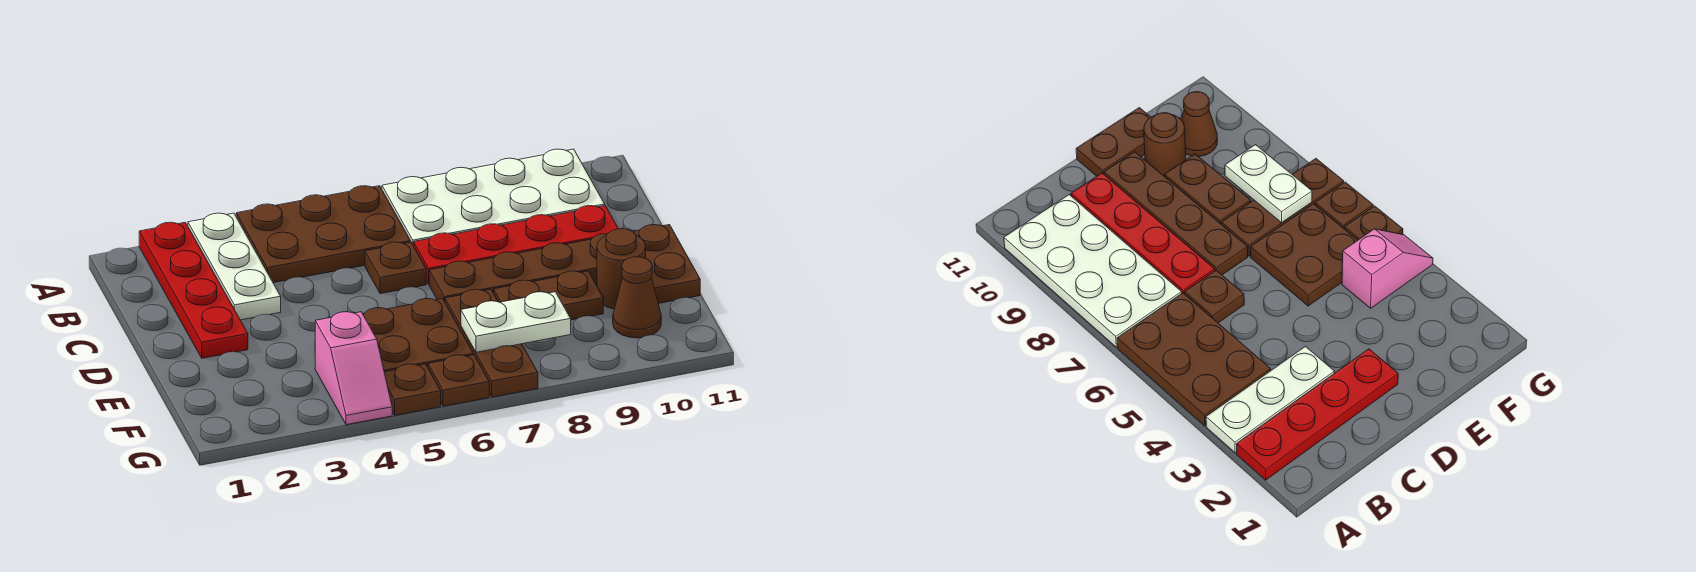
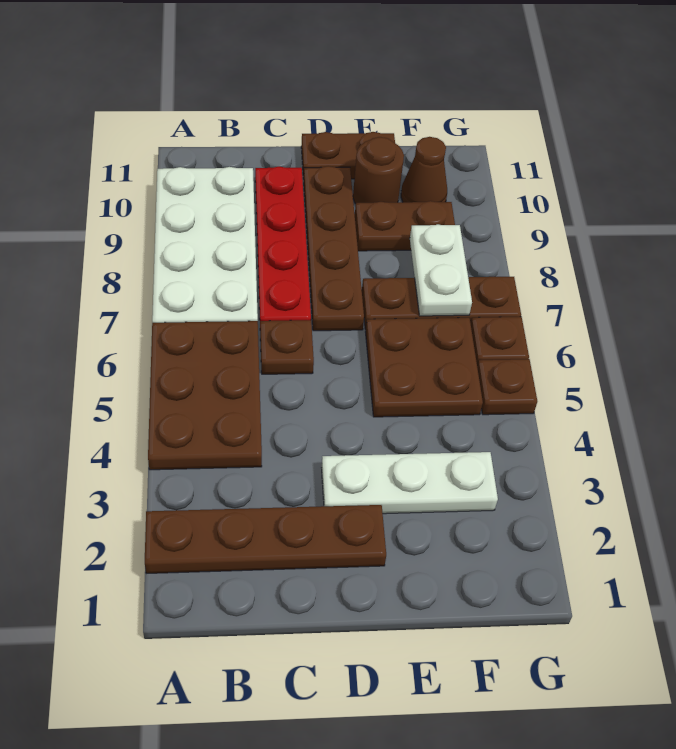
red 1x4 plate [139,222,248,358] -> brown 1x4 plate [145,505,386,573]
white 1x3 plate [188,213,281,320] -> white 1x3 plate moved to [322,452,498,514]
brown 1x2 plate [494,271,603,320] -> brown 1x2 plate turned to [355,201,455,251]
pink 1x2 slope [315,312,392,425] -> none

